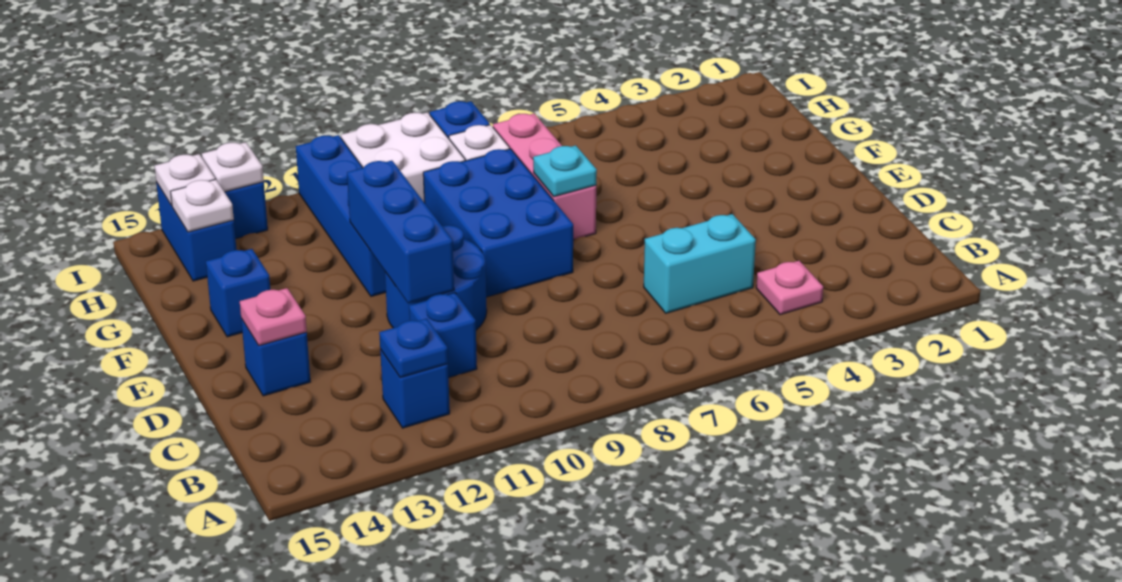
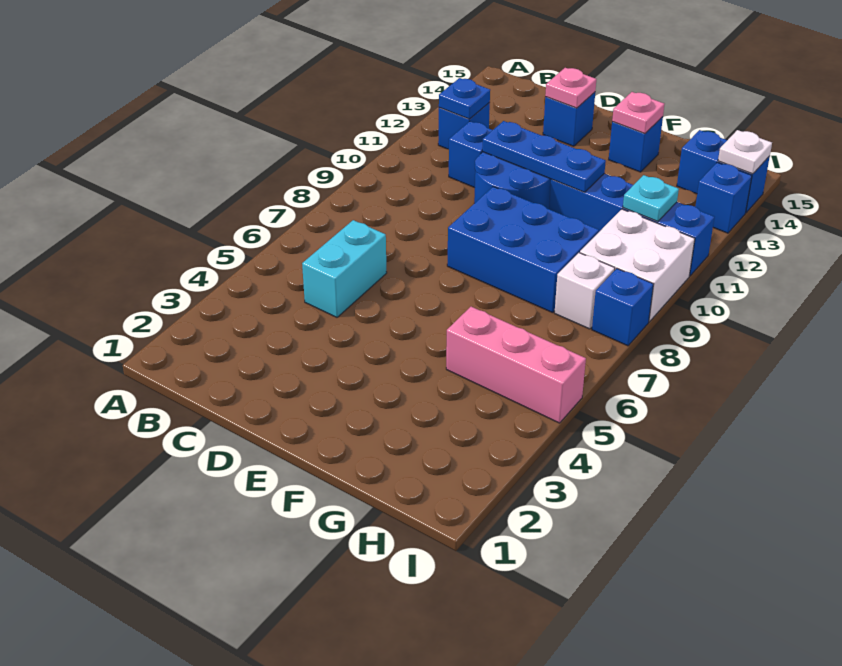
pink 1x1 plate [756,261,823,315] -> pink 1x1 plate moved to [612,92,664,134]
blue 1x3 brick [347,161,454,303] -> blue 1x3 plate [482,121,606,192]
pink 1x3 brick [493,114,596,240] -> pink 1x3 brick moved to [446,307,586,423]
cyan 1x1 plate [533,145,597,197] -> cyan 1x1 plate moved to [623,175,679,222]
white 1x1 plate [171,179,234,232] -> none
white 1x1 plate [202,142,264,192] -> none

